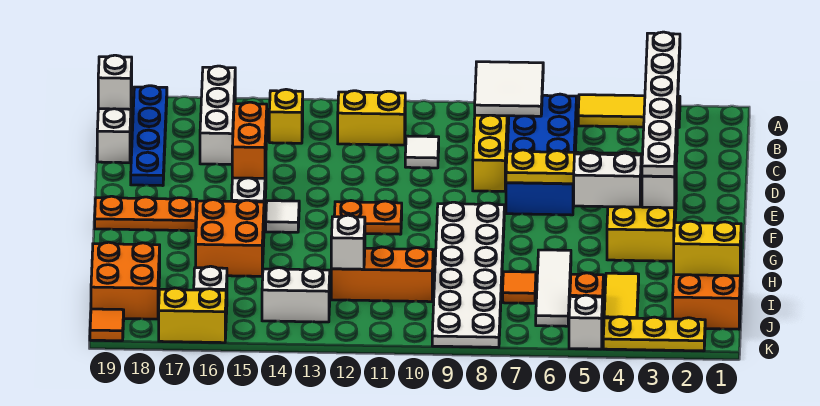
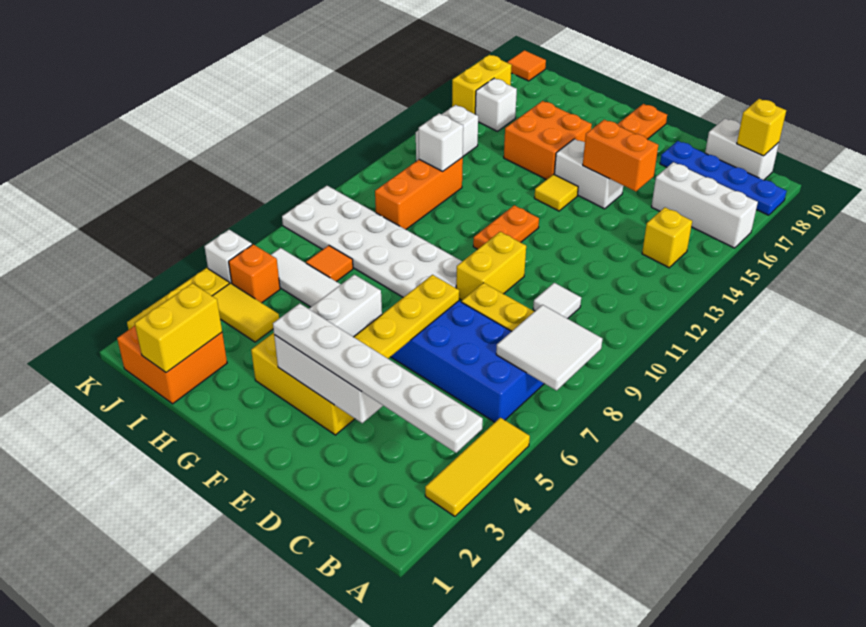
yellow 1x2 brick [338,91,405,145] -> yellow 1x2 brick moved to [456,232,526,300]
white 1x1 brick [98,55,132,109] -> yellow 1x1 brick [737,99,786,156]
white 1x1 tile [266,201,299,232] -> yellow 1x1 tile [534,174,578,211]
orange 2x2 brick [91,242,160,319] -> none

